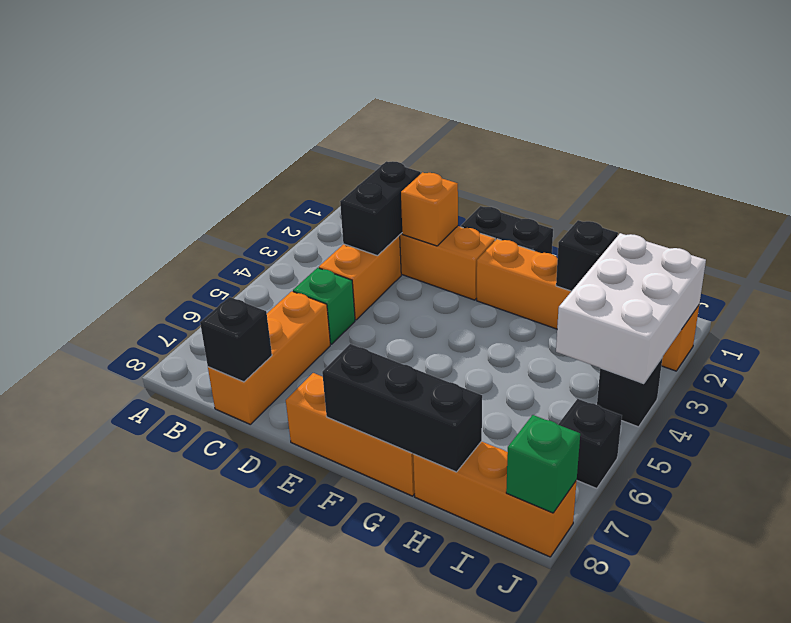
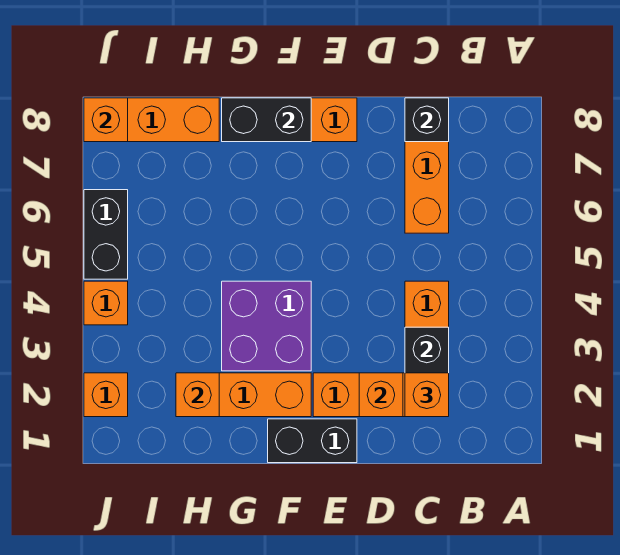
none -> orange 1x1 brick [405,373,449,417]
green 1x1 brick [293,268,355,344] -> none
none -> purple 2x2 brick [222,281,311,371]
black 1x3 brick [322,344,482,472] -> black 1x2 brick [222,98,311,142]
black 1x1 brick [556,220,618,291] -> orange 1x1 brick [176,373,219,417]
white 2x3 brick [556,233,706,384] -> none
black 1x1 brick [597,357,663,427] -> orange 1x1 brick [84,281,128,325]
black 1x1 brick [558,399,622,488] -> black 1x2 brick [84,190,128,279]
green 1x1 brick [506,415,580,513] -> orange 1x1 brick [84,98,128,142]

